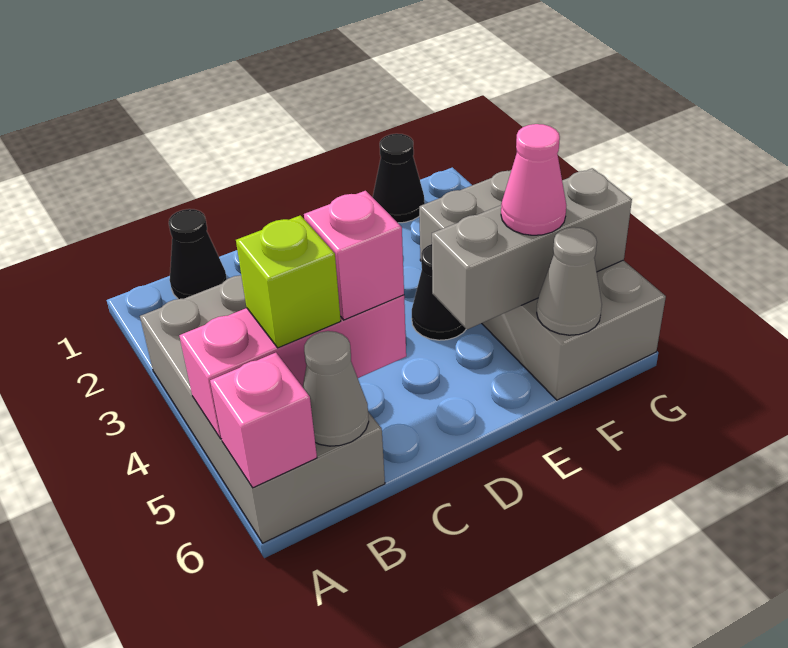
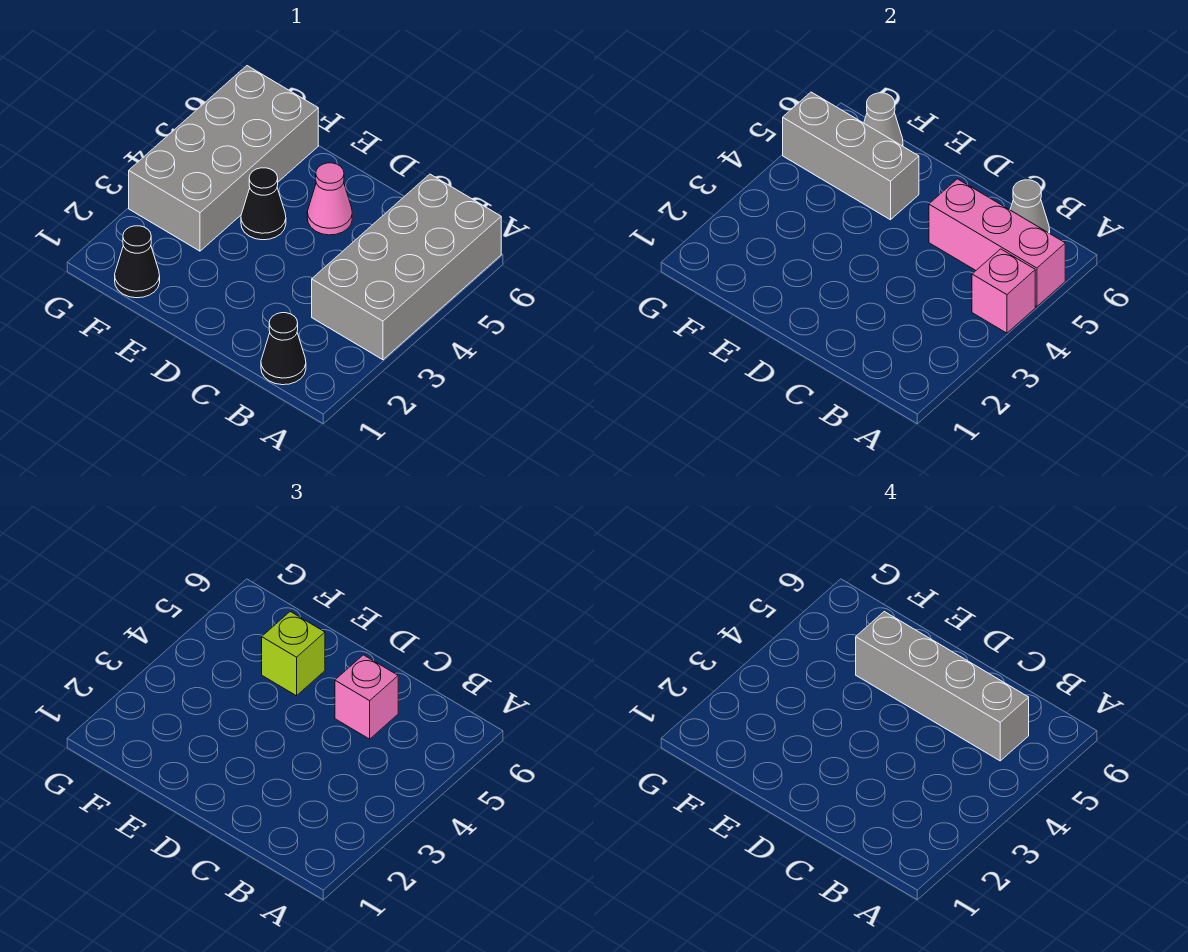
pink 1x1 brick [210,353,317,488] -> pink 1x1 brick moved to [972,249,1035,333]
lime 1x1 brick [236,215,341,348] -> lime 1x1 brick moved to [262,612,325,696]
none -> grey 1x4 brick [856,612,1029,761]
pink 1x1 cone [501,124,566,235] -> pink 1x1 cone moved to [307,163,352,235]

